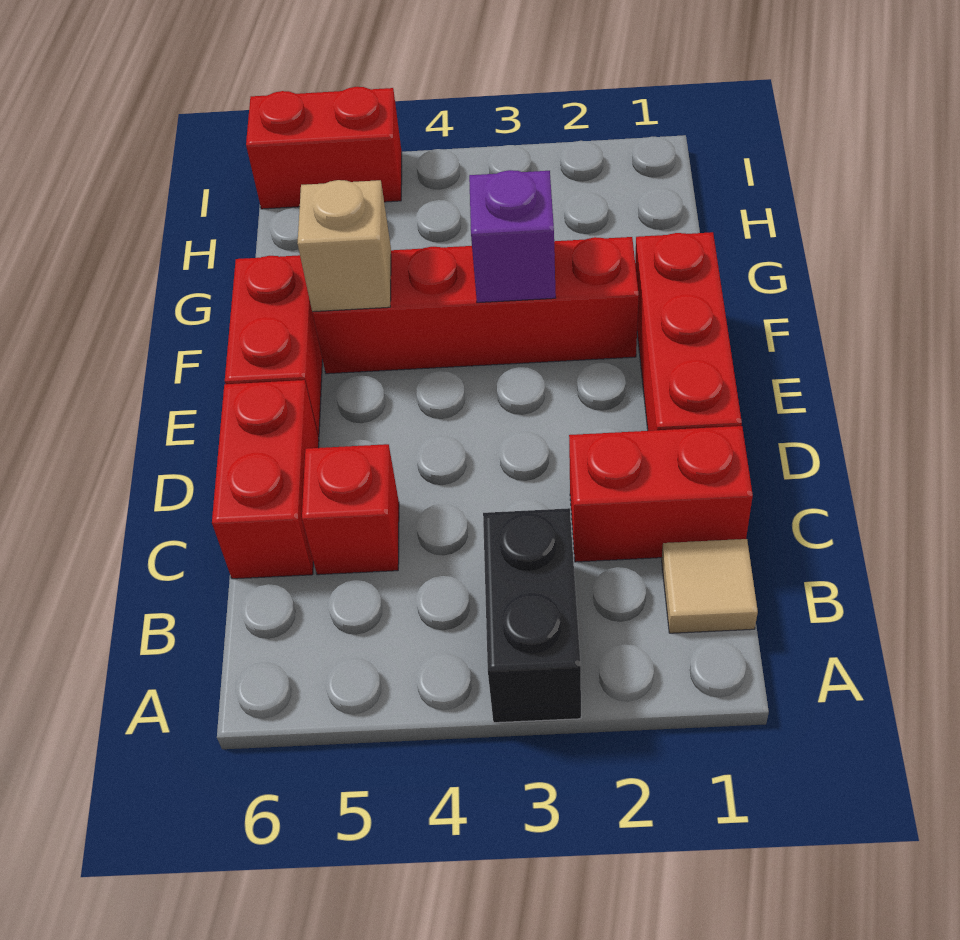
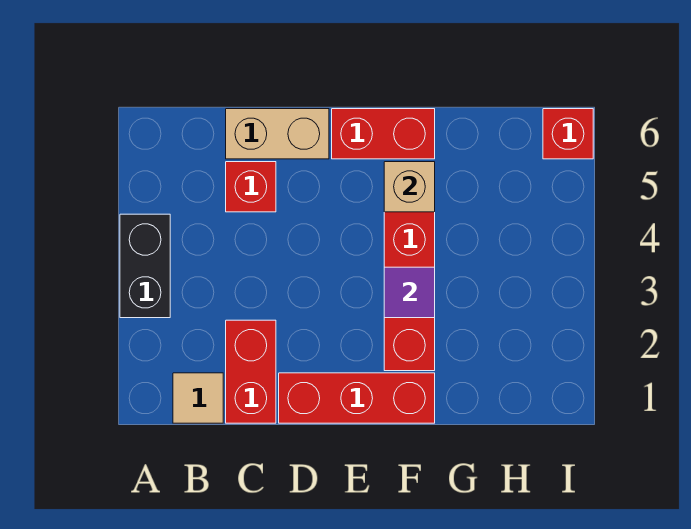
black 1x2 brick [483,508,581,723] -> black 1x2 brick turned to [120,214,170,318]
red 1x2 brick [212,380,319,579] -> tan 1x2 brick [226,109,329,159]
purple 1x1 brick [469,170,556,303] -> purple 1x1 tile [384,267,435,318]
red 1x2 brick [246,87,402,209] -> red 1x1 brick [543,109,593,159]

